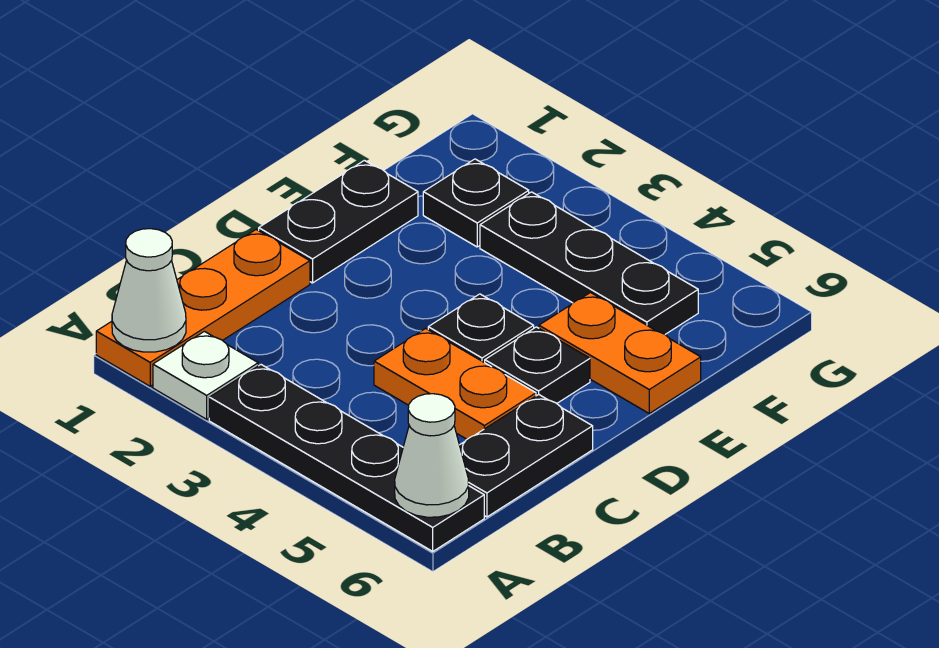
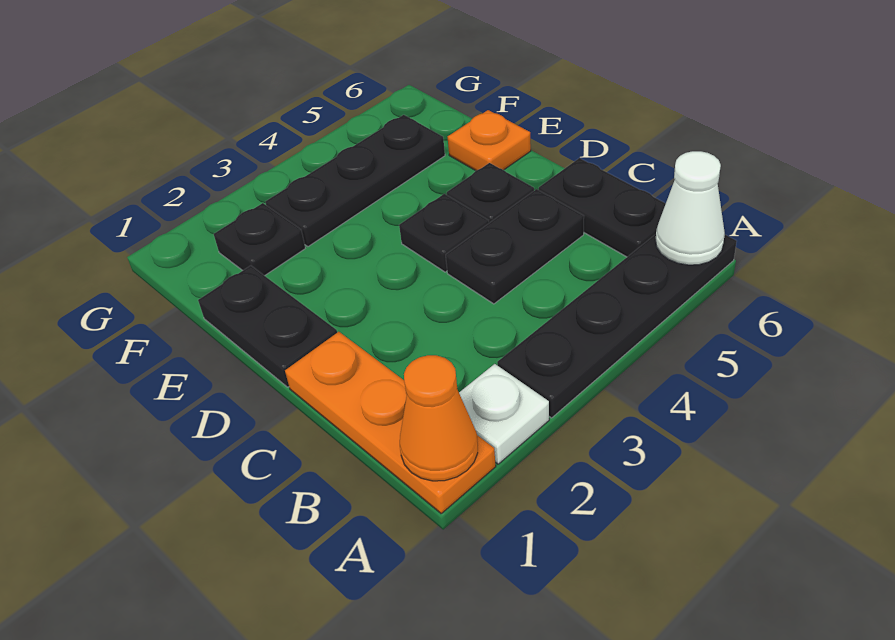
white 1x1 cone [112,229,186,352] -> orange 1x1 cone [400,355,478,481]
orange 1x2 plate [374,328,536,439] -> black 1x2 plate [446,189,584,304]
orange 1x2 plate [539,293,701,413] -> orange 1x1 plate [448,110,531,171]

